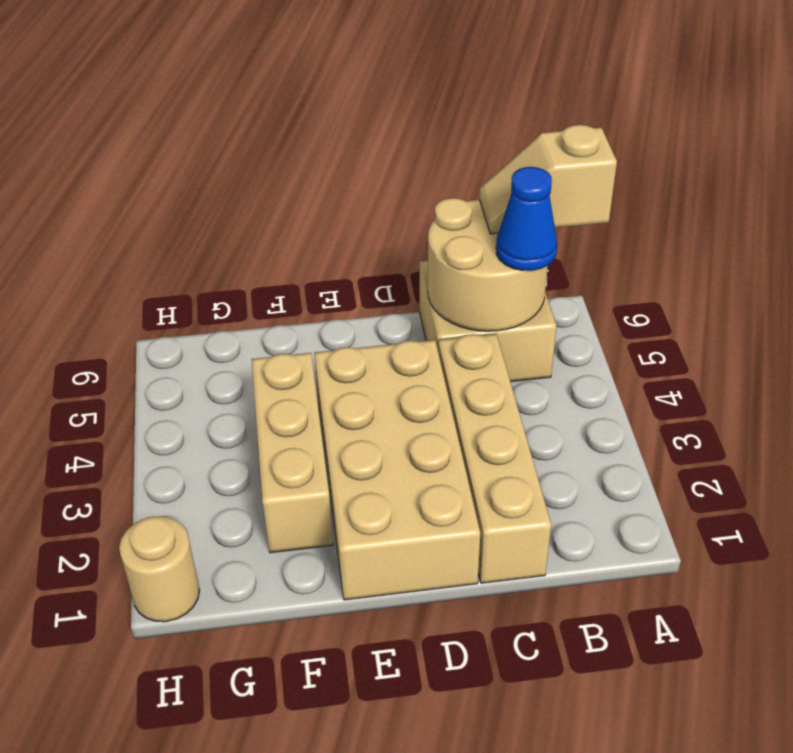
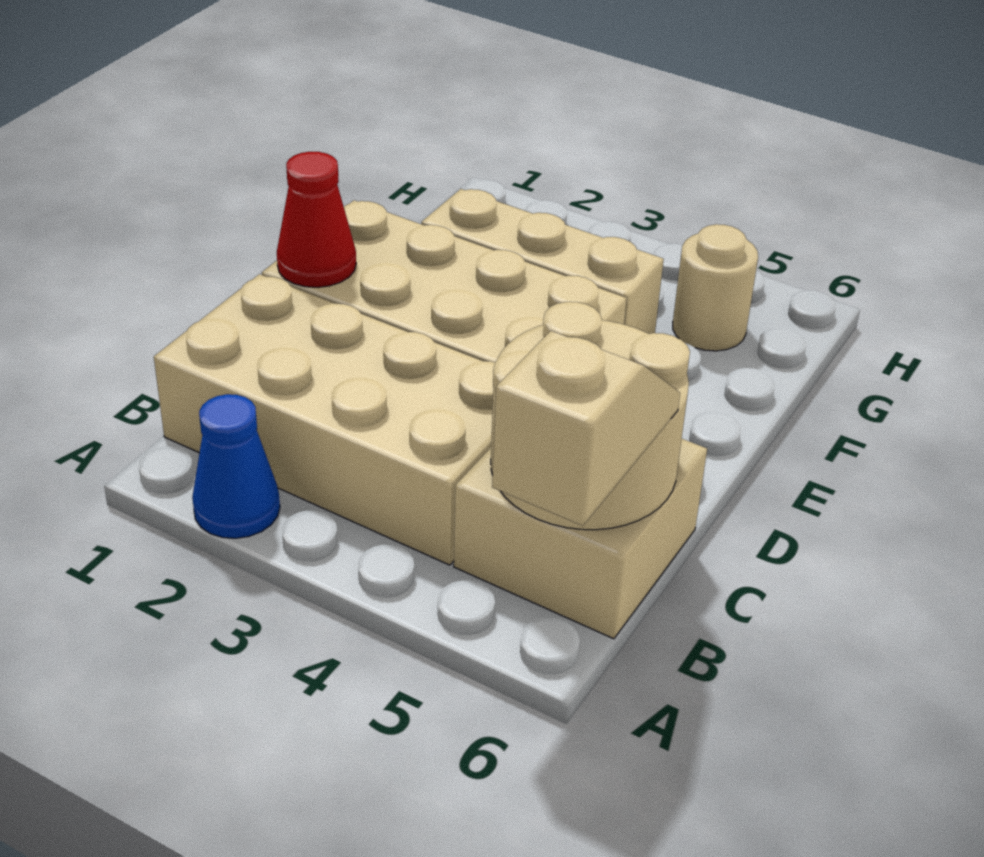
blue 1x1 cone [496,167,557,271] -> blue 1x1 cone moved to [192,394,280,538]
tan 1x4 brick [438,334,551,583] -> tan 2x4 brick [154,274,495,565]
none -> red 1x1 cone [277,152,356,287]
tan 1x1 round brick [119,517,200,622] -> tan 1x1 round brick moved to [673,224,758,351]

